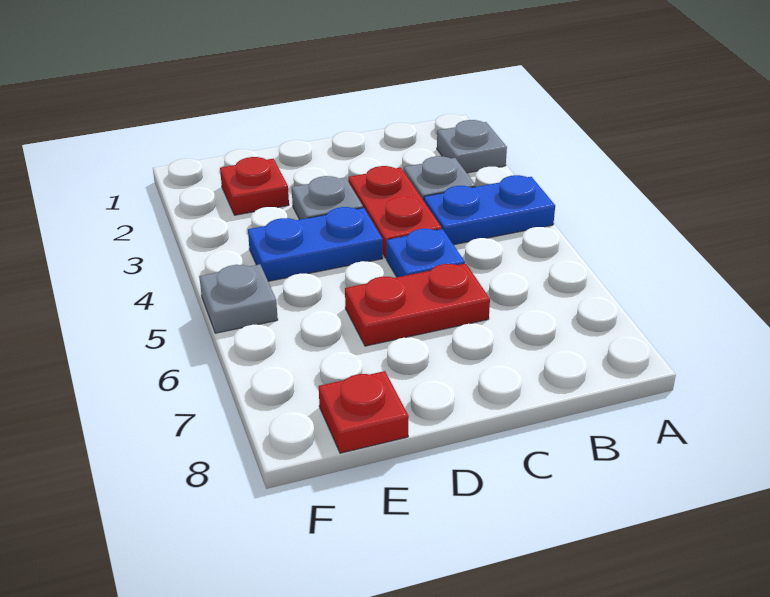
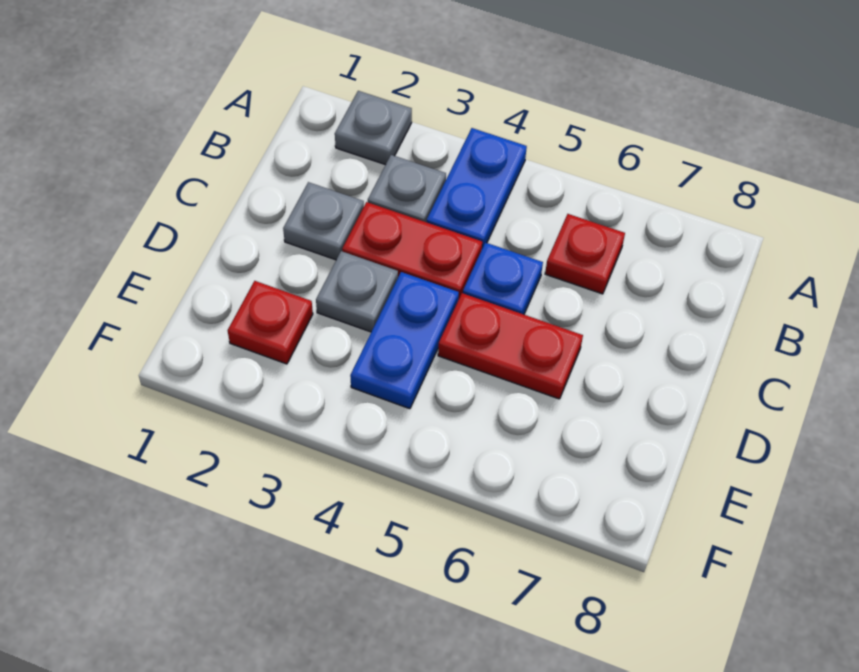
red 1x2 plate [345,264,490,346] -> red 1x2 plate turned to [438,293,583,399]
red 1x1 plate [319,371,409,453] -> red 1x1 plate moved to [545,214,625,294]
grey 1x1 plate [199,264,278,333] -> grey 1x1 plate moved to [283,182,364,260]

